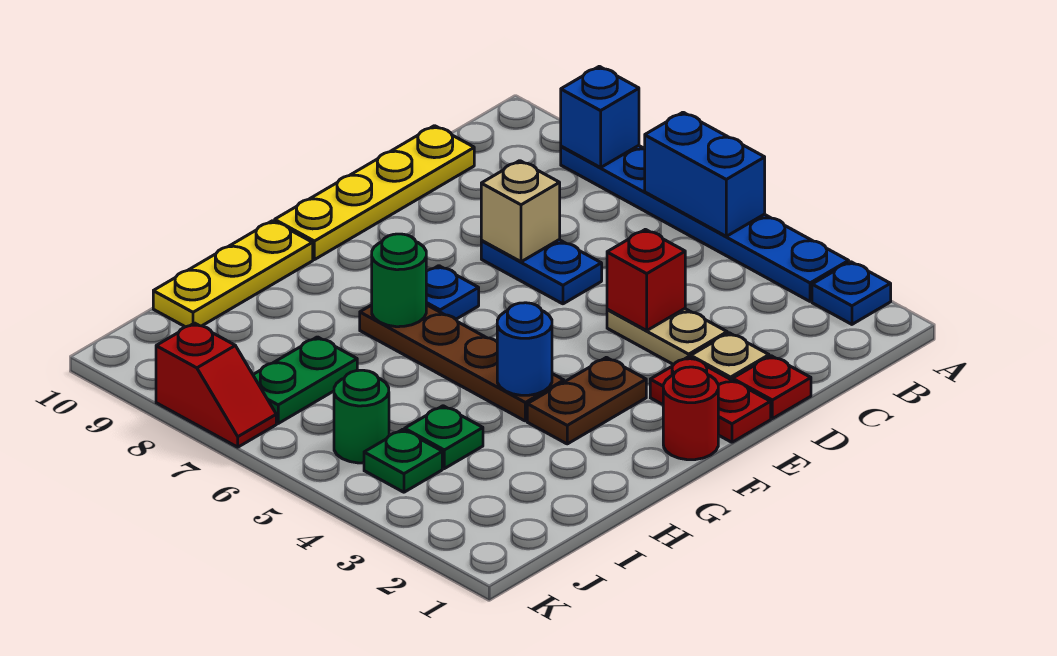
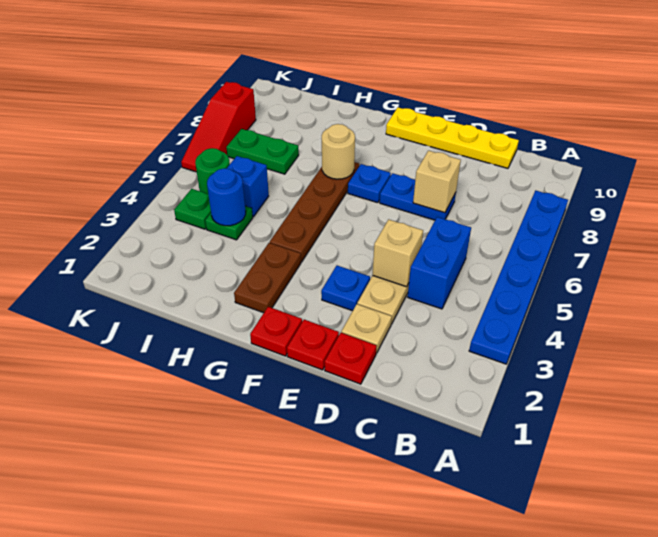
blue 1x1 plate [812,262,891,324] -> blue 1x1 plate moved to [321,266,370,311]
blue 1x2 brick [645,112,765,236] -> blue 1x2 brick moved to [408,217,471,309]
blue 1x1 brick [561,66,639,168] -> blue 1x1 brick moved to [226,156,269,217]
red 1x1 brick [607,229,685,330] -> tan 1x1 brick [373,219,423,287]
blue 1x2 plate [481,240,602,304] -> blue 1x2 plate turned to [380,173,456,220]
red 1x2 plate [650,357,771,442] -> red 1x1 plate [287,320,339,370]
red 1x1 round brick [663,367,718,460] -> red 1x1 plate [250,307,302,356]
brown 1x2 plate [527,357,646,444] -> brown 1x2 plate turned to [234,243,301,313]
blue 1x1 round brick [497,303,552,395] -> blue 1x1 round brick moved to [207,169,246,226]
green 1x1 round brick [372,234,426,327] -> tan 1x1 round brick [322,124,355,179]
yellow 1x3 plate [153,221,313,327] -> none
red 1x2 slope [156,323,276,447] -> red 1x3 slope [181,82,256,172]

